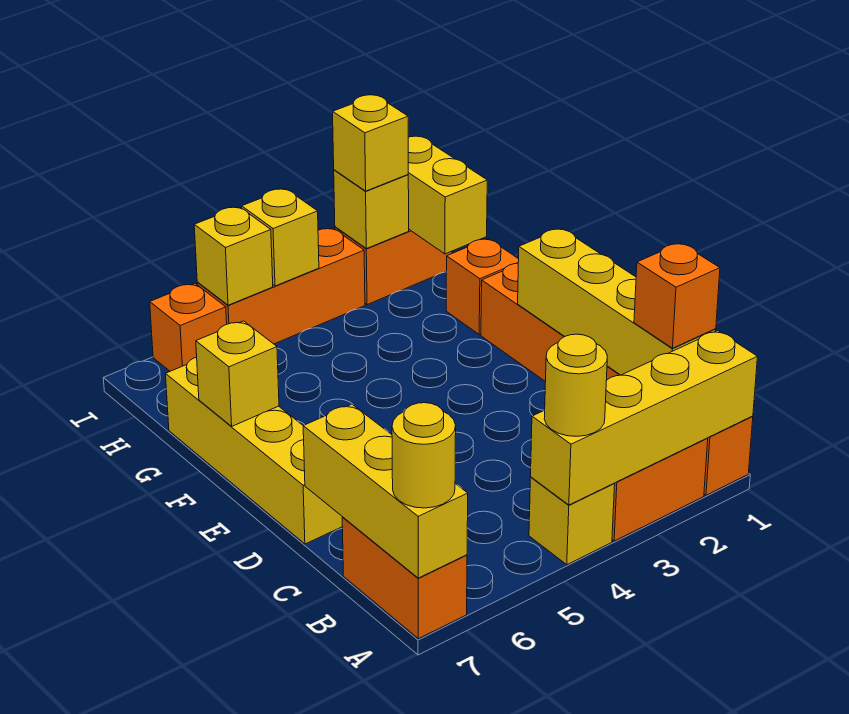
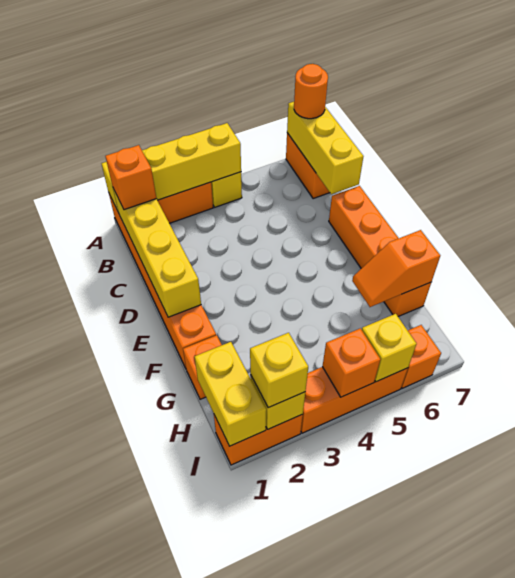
yellow 1x1 round brick [544,334,607,436] -> none
yellow 1x1 round brick [392,403,456,508] -> orange 1x1 round brick [294,64,328,119]
yellow 1x4 brick [166,357,343,544] -> orange 1x4 brick [329,186,431,316]
yellow 1x1 brick [196,321,279,427] -> none
none -> orange 1x2 slope [352,230,440,307]
yellow 1x1 brick [242,189,319,286] -> orange 1x1 brick [322,328,381,397]

